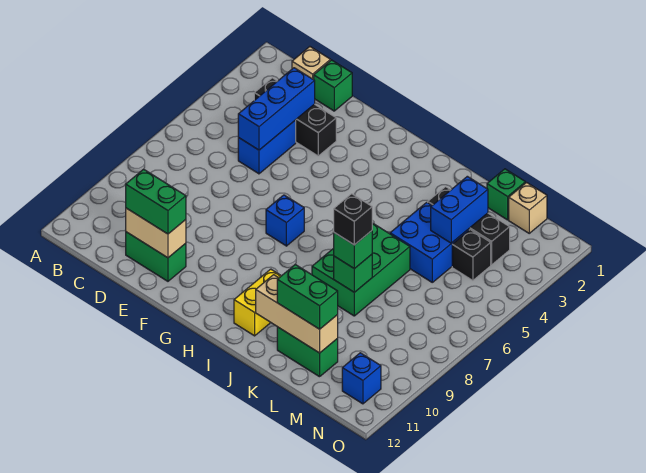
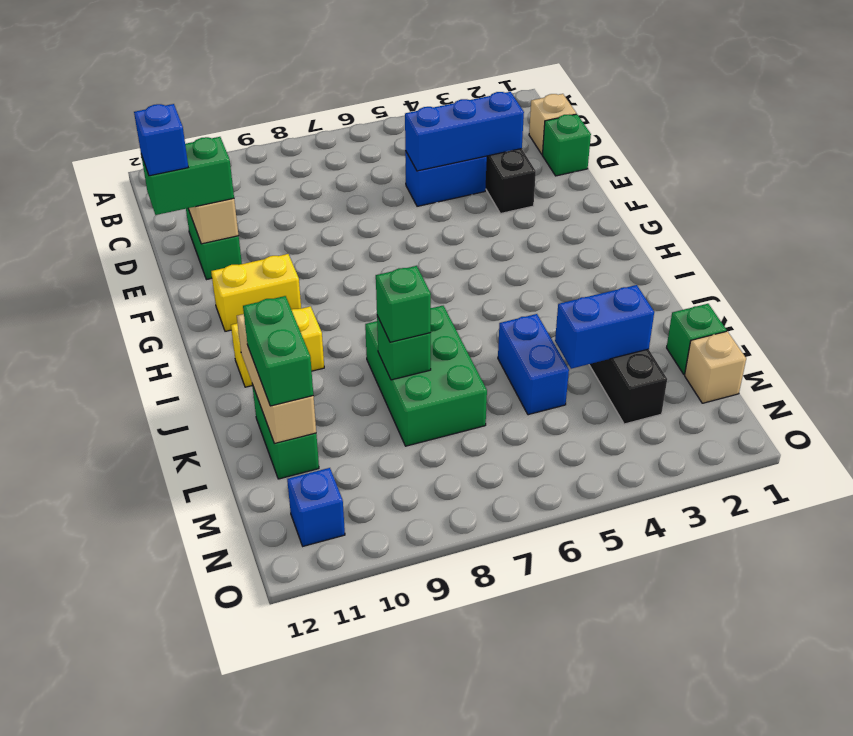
green 1x2 brick [126,169,186,234] -> green 1x2 brick turned to [141,137,234,215]
blue 1x1 brick [266,195,304,246] -> blue 1x1 brick moved to [134,104,188,176]
none -> yellow 1x2 brick [211,254,301,331]
green 2x3 brick [312,223,410,316] -> green 2x3 brick turned to [365,306,487,446]
blue 2x2 brick [390,202,469,282] -> blue 1x2 brick [498,314,569,415]
black 1x1 brick [334,194,372,245] -> none
black 1x1 brick [452,230,491,281] -> none

